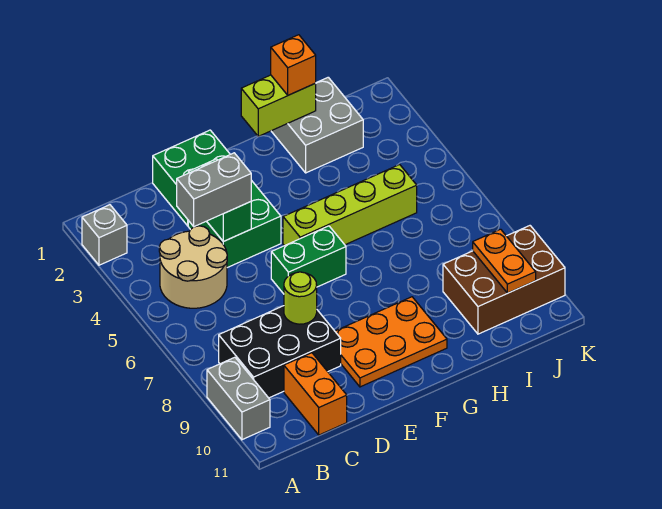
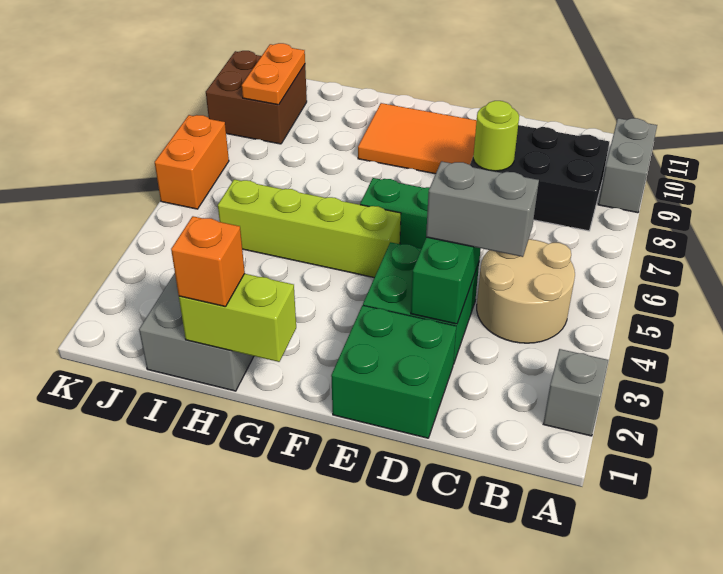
orange 1x2 brick [284,353,347,435] -> orange 1x2 brick moved to [155,115,229,209]
orange 2x3 plate [335,297,447,387] -> orange 2x3 tile [358,103,477,174]
brown 2x3 brick [443,226,565,334] -> brown 2x2 brick [206,51,307,144]

